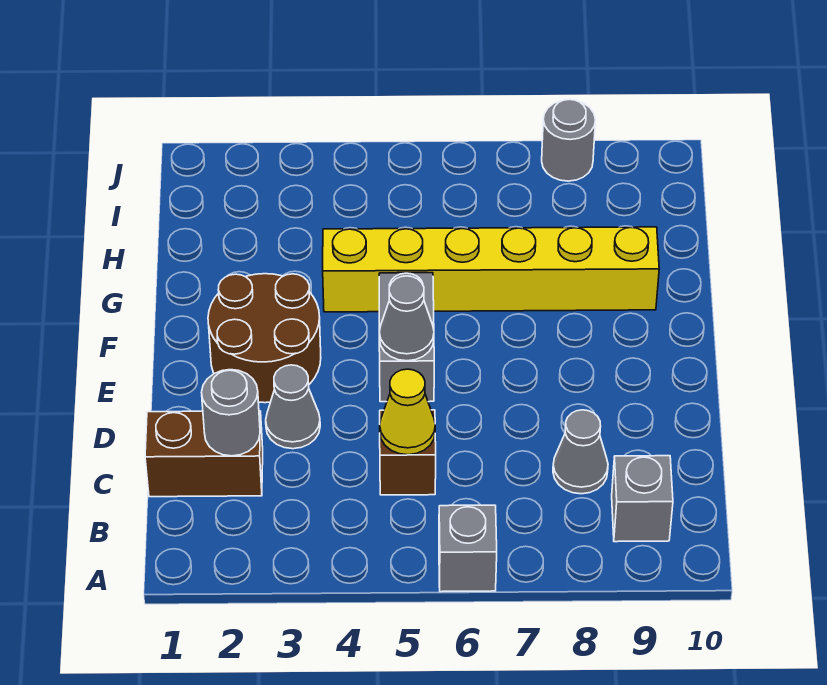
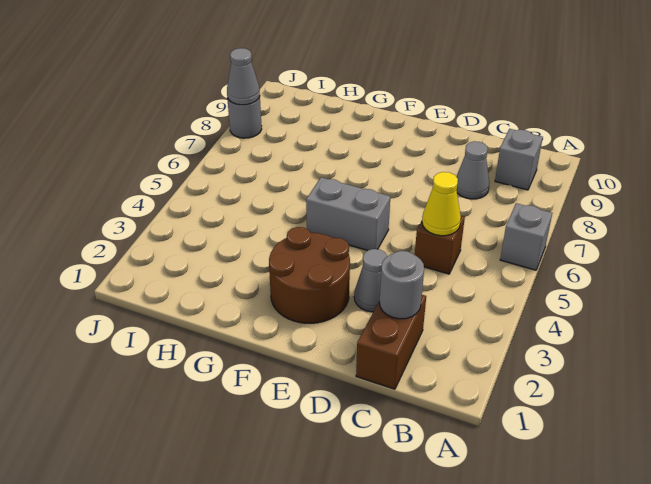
grey 1x1 cone [379,276,434,361] -> grey 1x1 cone moved to [227,48,260,105]
yellow 1x6 brick [323,227,659,312] -> none

